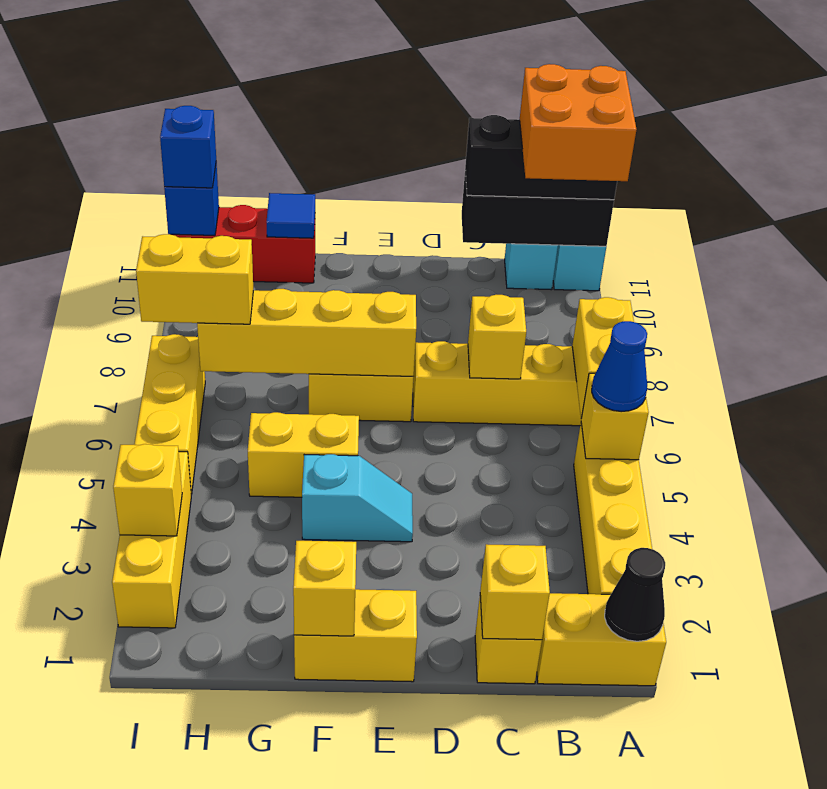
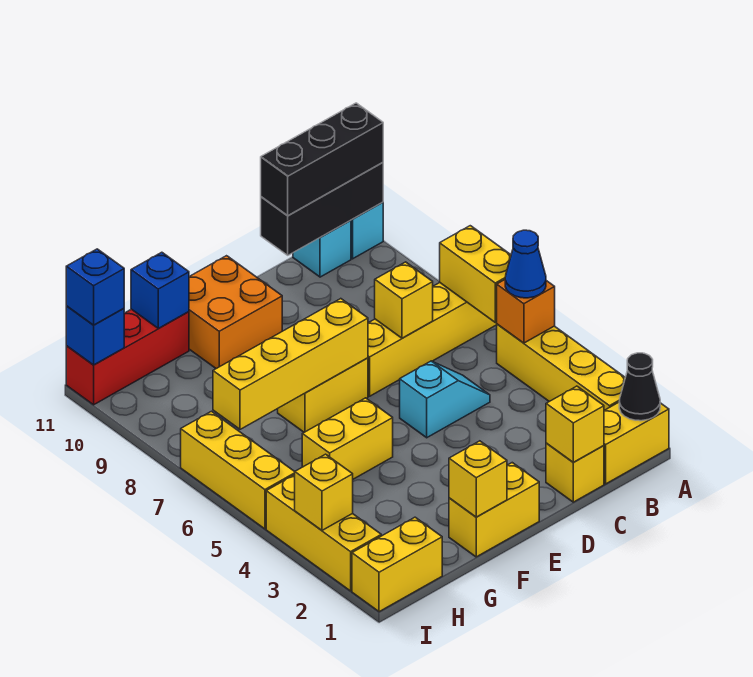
yellow 1x1 brick [581,373,649,460] -> orange 1x1 brick [497,280,555,343]
orange 2x2 brick [520,64,637,181] -> orange 2x2 brick moved to [189,256,282,369]
cyan 1x2 slope [302,454,413,542] -> cyan 1x2 slope moved to [400,361,490,438]
blue 1x1 tile [267,193,315,238] -> blue 1x1 brick [131,252,189,329]
yellow 1x2 brick [136,234,253,324] -> yellow 1x2 brick moved to [352,517,442,612]

